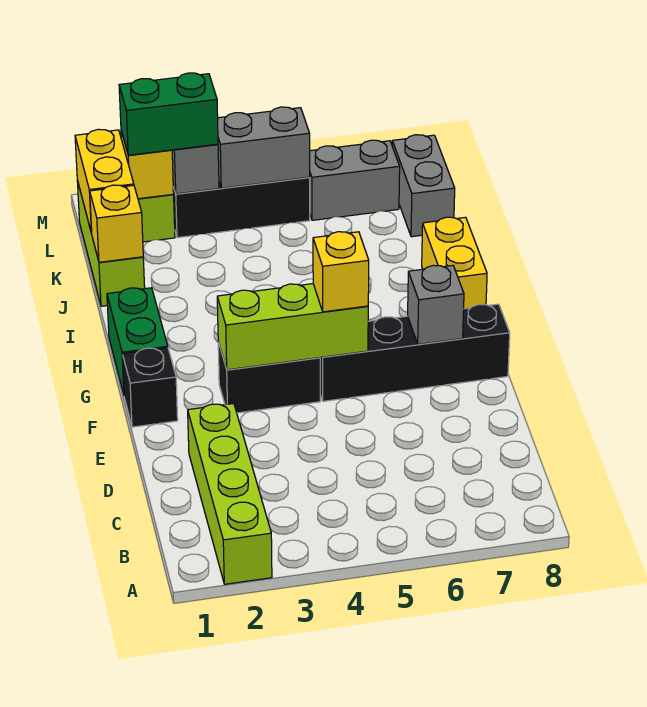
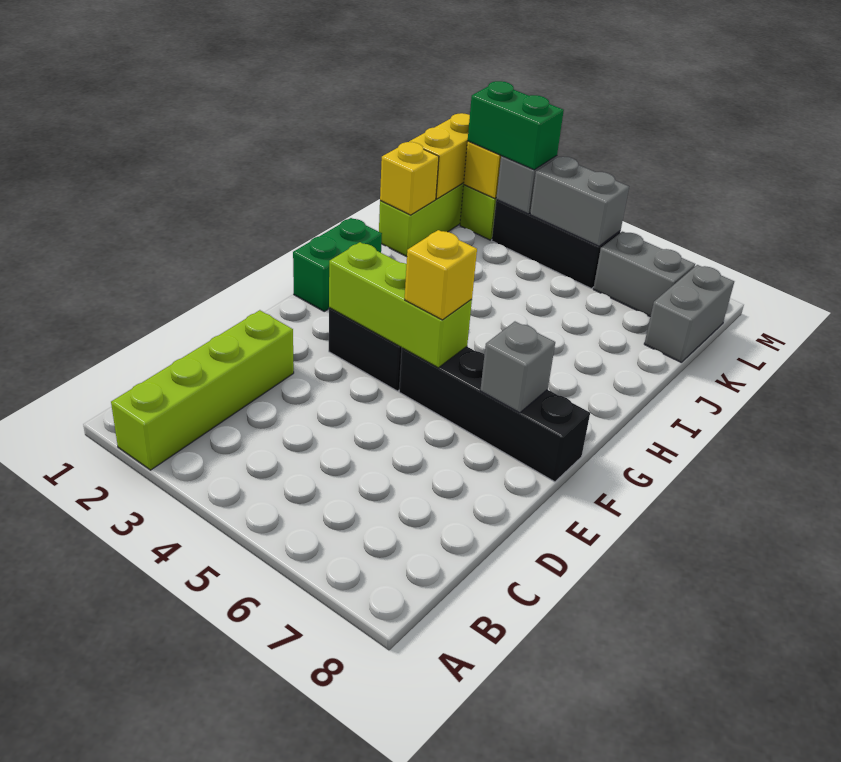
black 1x1 brick [123,348,178,427] -> none
yellow 1x2 brick [422,217,487,309] -> none

